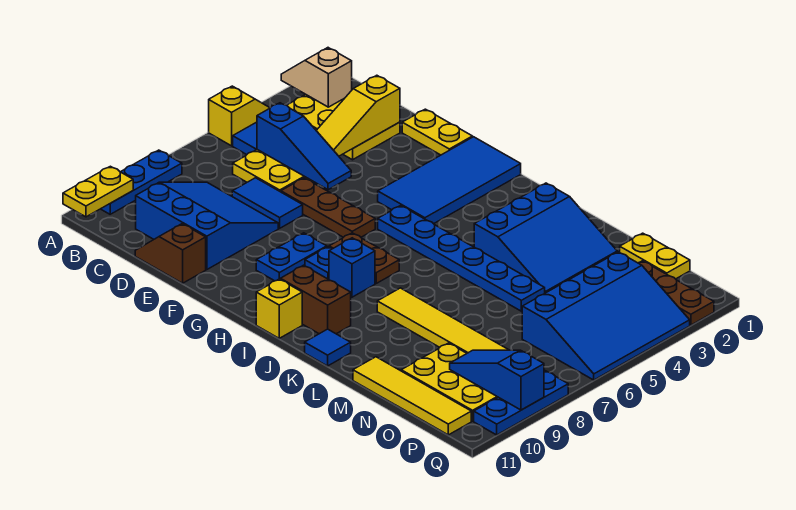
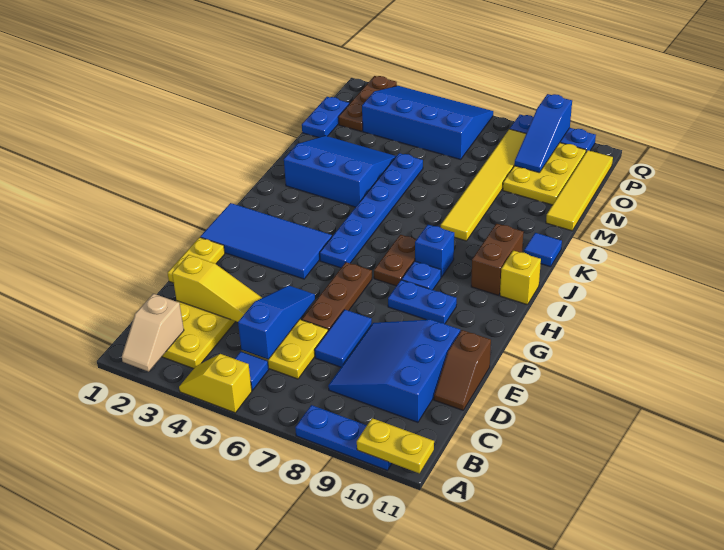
yellow 1x2 plate [620,233,690,279] -> blue 1x2 plate [302,97,349,138]

